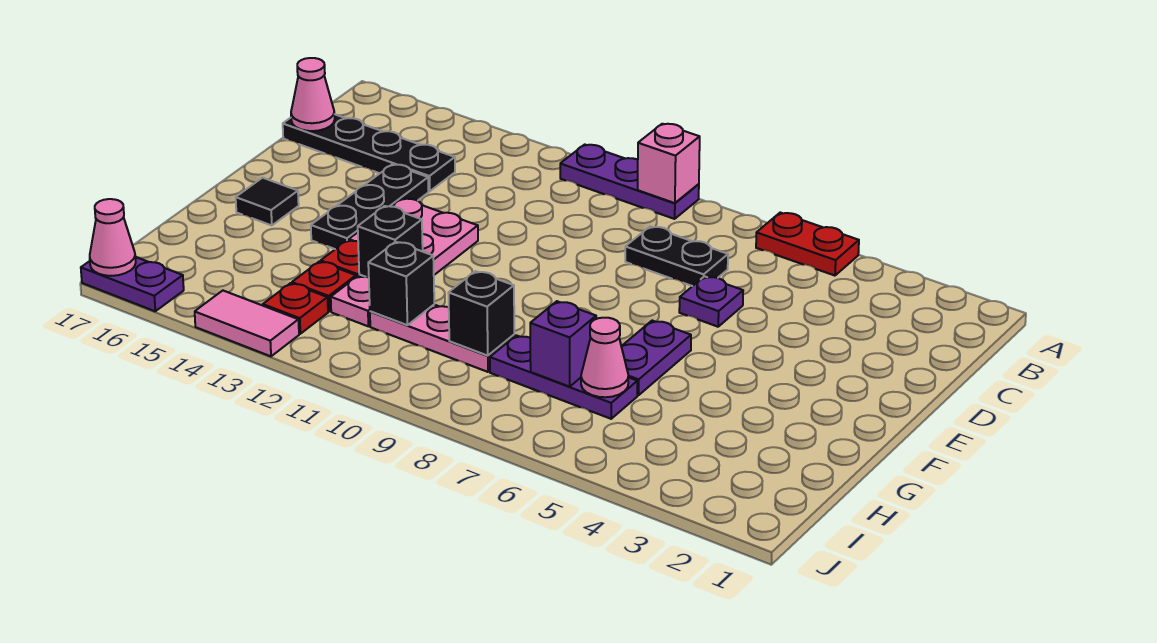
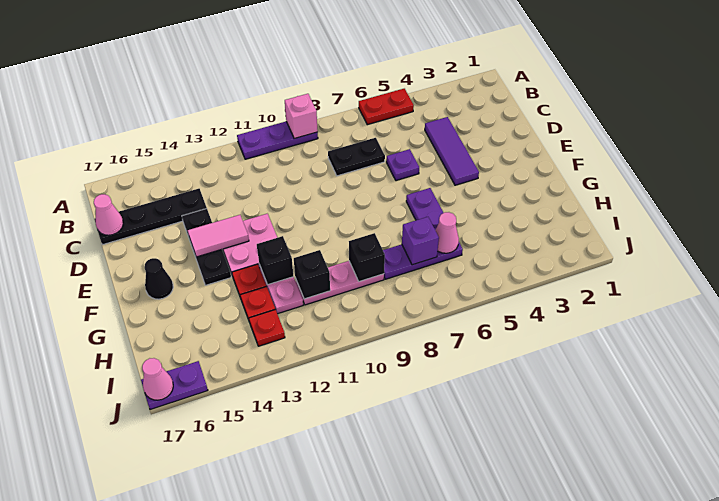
none -> purple 1x3 tile [425,117,479,185]
black 1x1 tile [236,178,299,226] -> black 1x1 cone [145,258,173,299]
pink 1x2 tile [195,291,299,356] -> pink 1x2 tile moved to [188,215,249,257]

